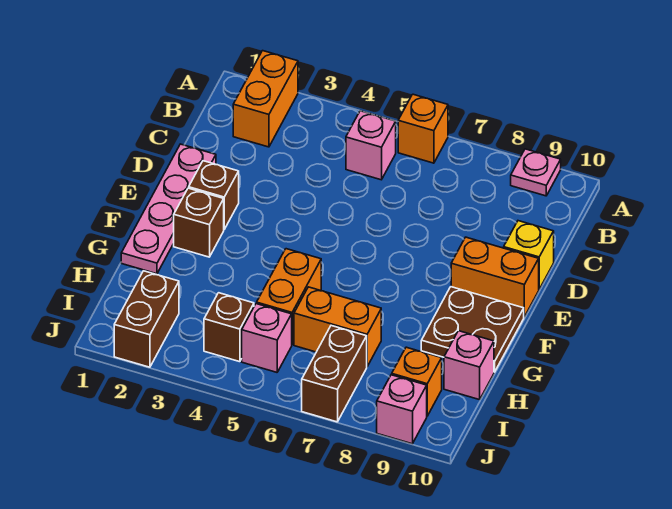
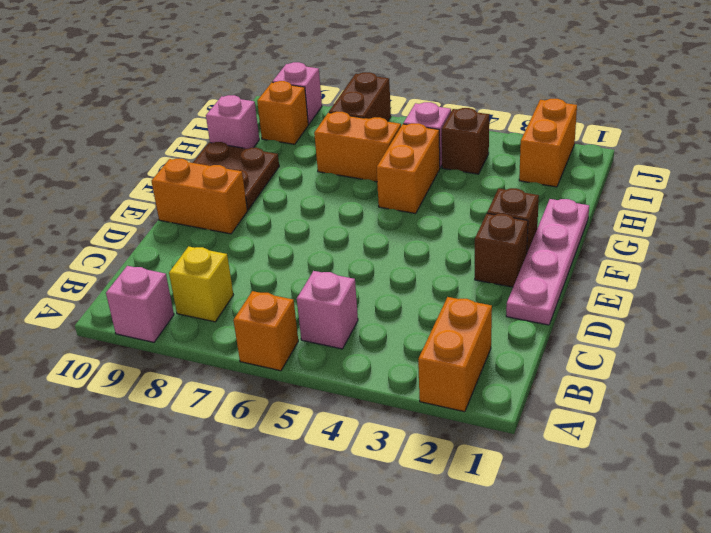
pink 1x1 plate [511,149,561,196] -> pink 1x1 brick [106,266,174,342]
yellow 1x1 brick [504,221,554,289] -> yellow 1x1 brick moved to [169,246,233,322]
brown 1x2 brick [114,271,179,367] -> orange 1x2 brick [519,99,577,187]

